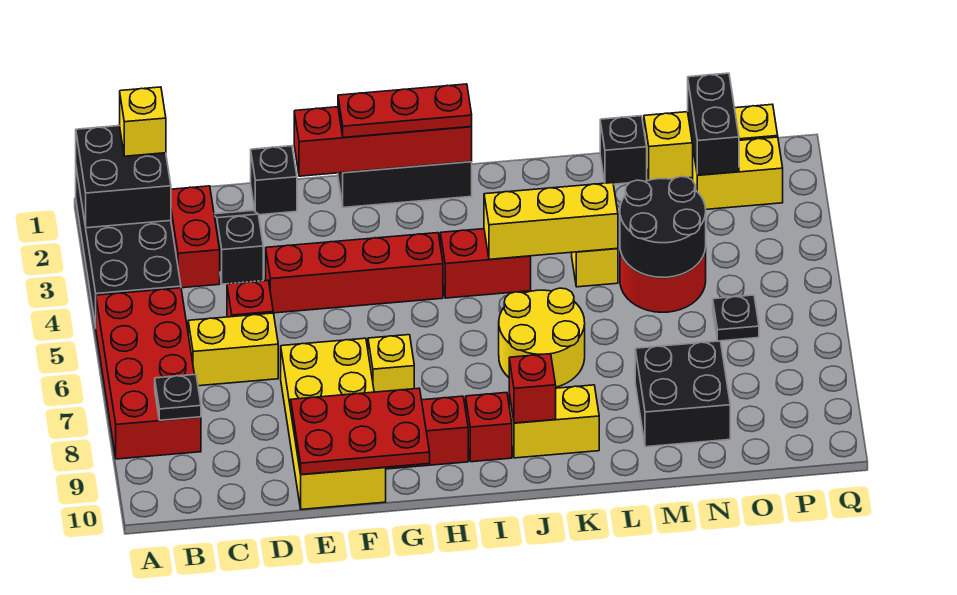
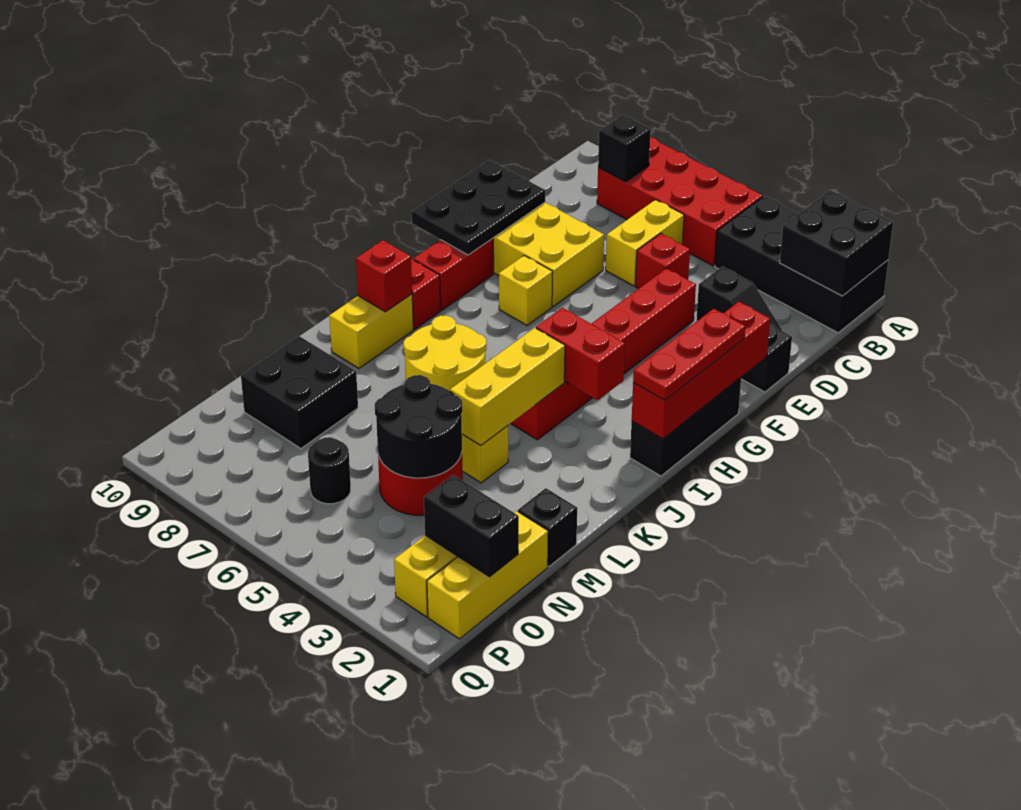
yellow 1x1 brick [120,87,166,156] -> none
black 1x1 plate [155,374,201,420] -> black 1x1 brick [598,115,651,182]
red 1x2 brick [171,186,220,288] -> red 1x2 brick moved to [536,308,625,400]
red 2x3 plate [291,388,430,475] -> black 2x3 plate [412,160,545,255]
black 1x1 plate [713,295,759,341] -> black 1x1 round brick [308,437,351,504]

